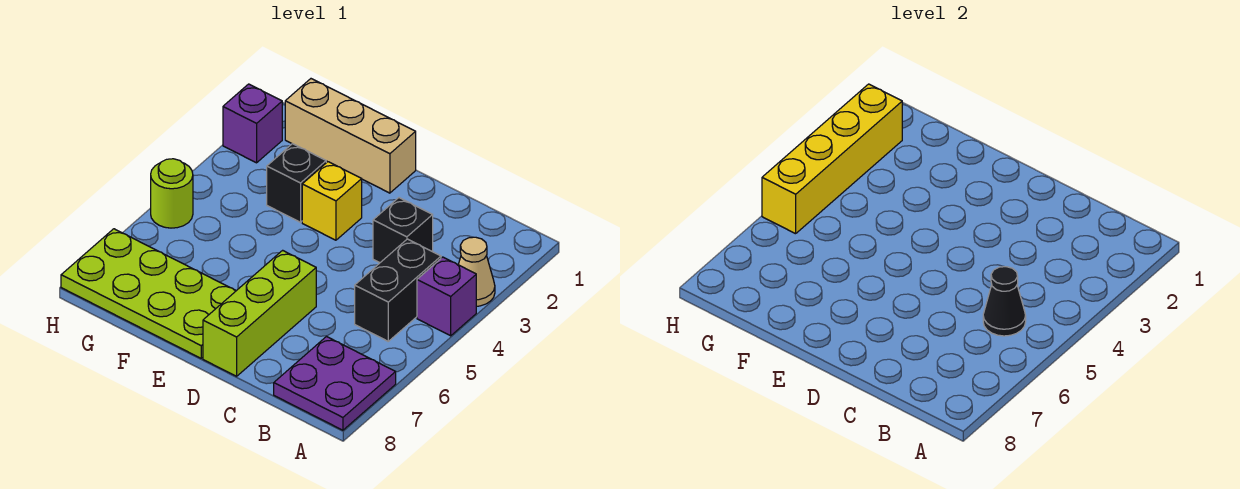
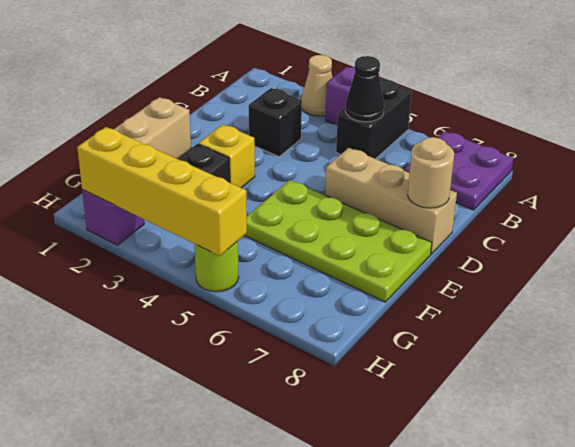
black 1x2 brick [355,239,441,341] -> black 1x2 brick turned to [336,79,412,159]
lime 1x3 brick [203,250,316,376] -> tan 1x3 brick [325,148,457,254]
none -> tan 1x1 round brick [408,137,454,208]
lime 2x4 plate [61,229,236,358] -> lime 2x4 plate turned to [244,180,432,302]

